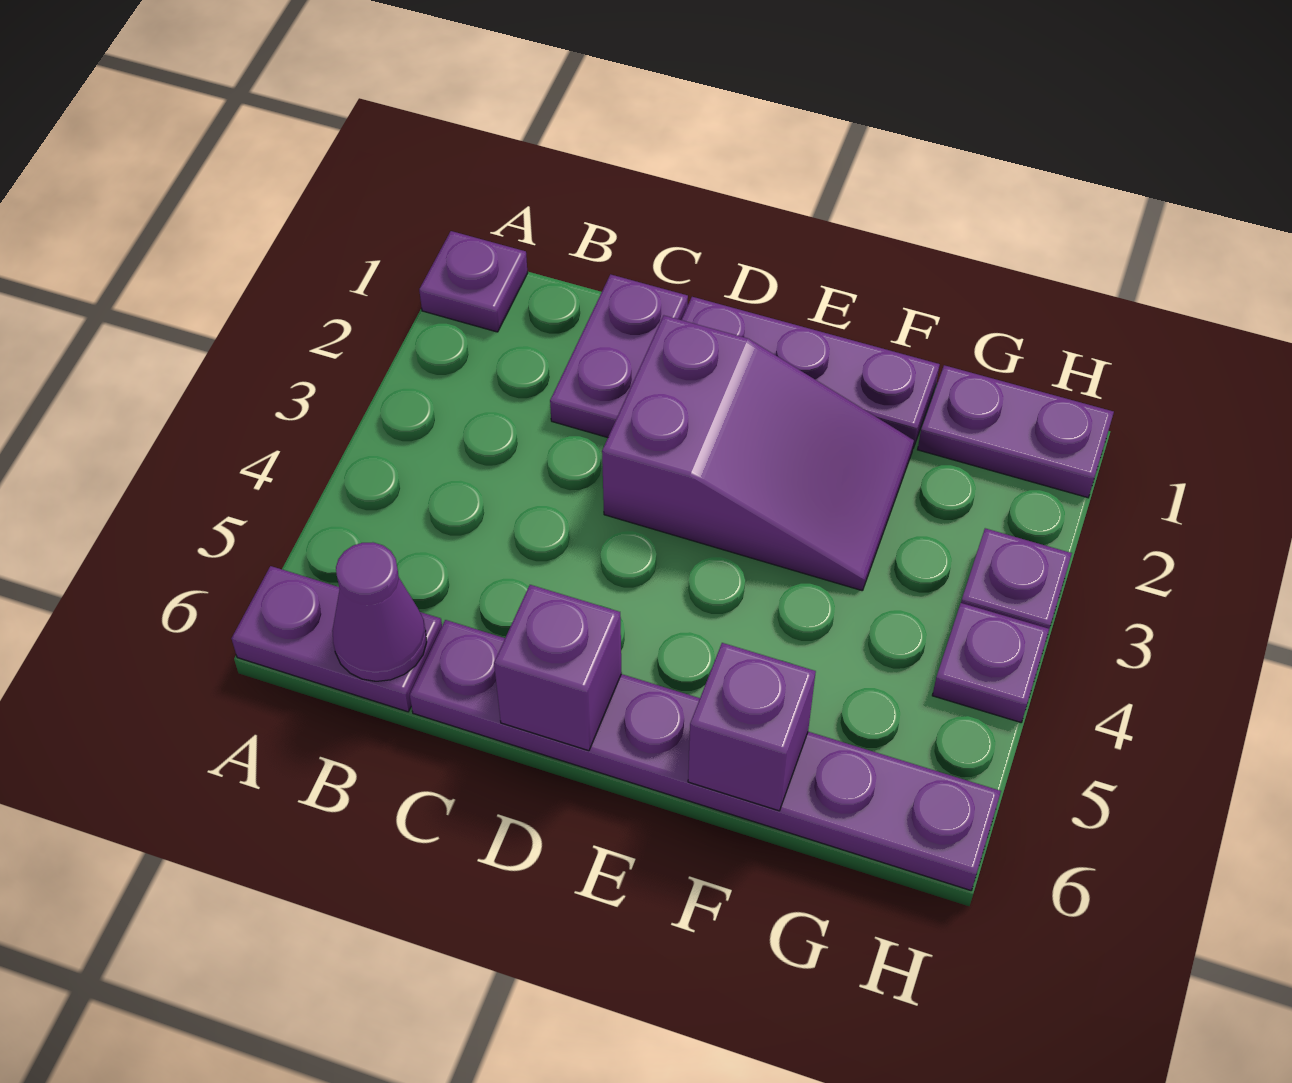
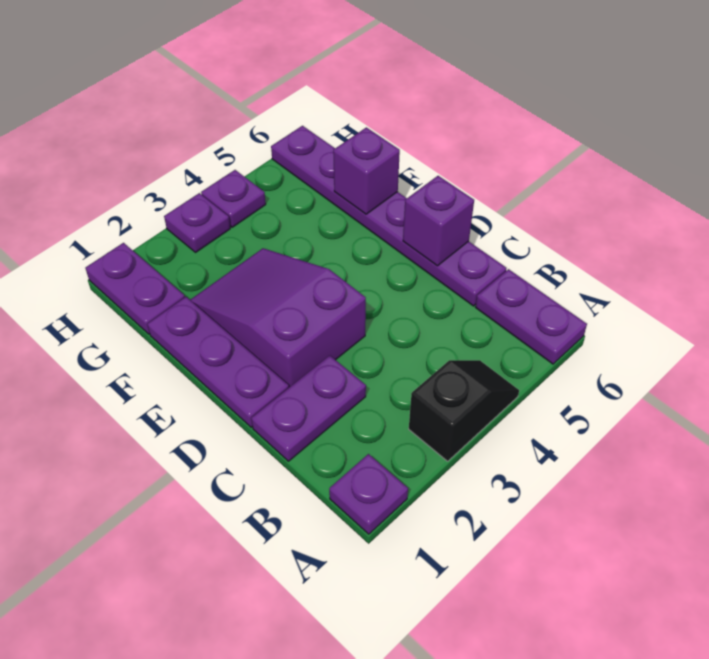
none -> black 1x2 slope [409,360,519,461]
purple 1x1 cone [332,542,427,681] -> none

